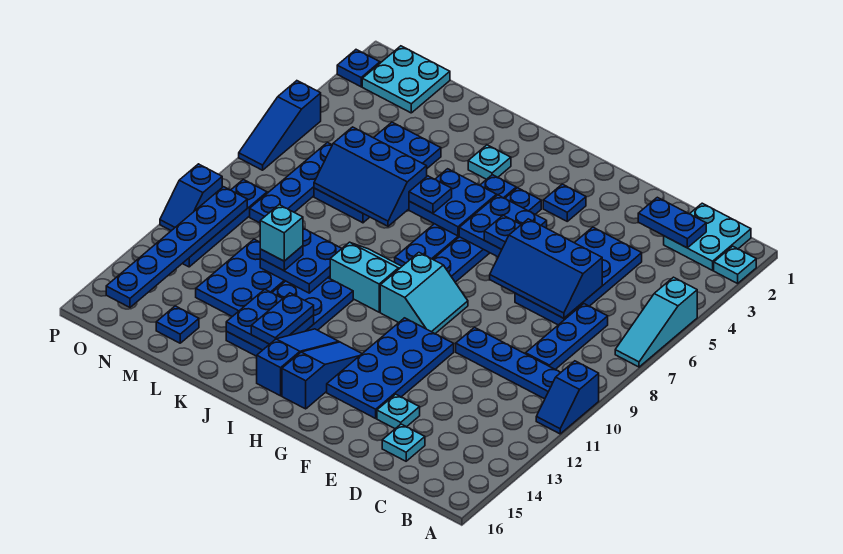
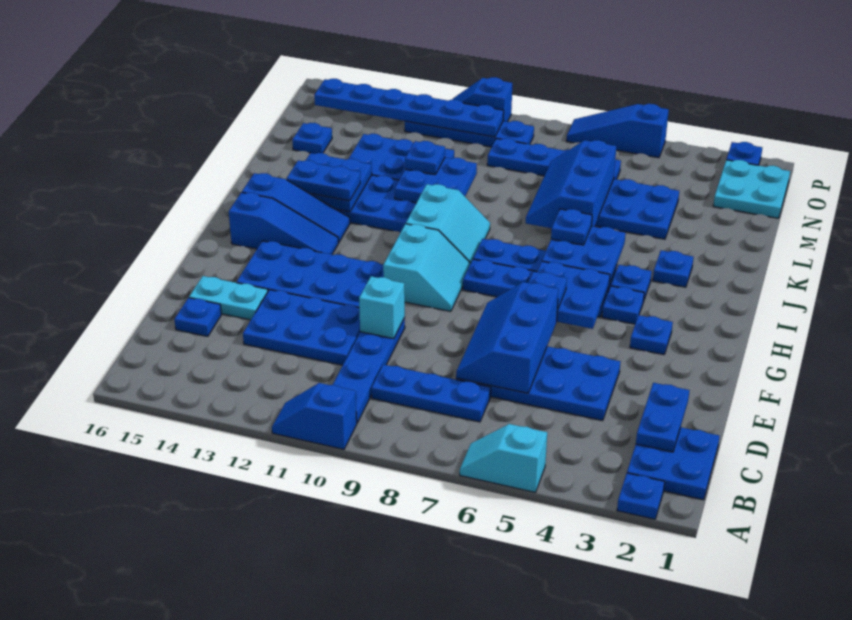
cyan 1x1 plate [714,246,756,283] -> blue 1x1 plate [617,473,665,519]
cyan 1x3 slope [615,277,697,367] -> cyan 1x2 slope [460,424,547,492]
cyan 2x2 plate [664,203,751,270] -> blue 2x2 plate [627,427,720,500]
none -> blue 2x3 plate [243,290,360,365]
cyan 1x1 plate [382,424,425,461] -> blue 1x1 plate [174,298,221,336]
cyan 1x1 plate [377,394,420,429] -> cyan 1x2 plate [189,276,268,320]
cyan 2x2 slope [380,253,468,334] -> cyan 2x2 slope turned to [383,224,471,311]
cyan 1x1 plate [468,145,511,179] -> blue 1x1 plate [653,250,693,287]
cyan 1x1 brick [260,205,303,261] -> cyan 1x1 brick moved to [359,276,405,339]

